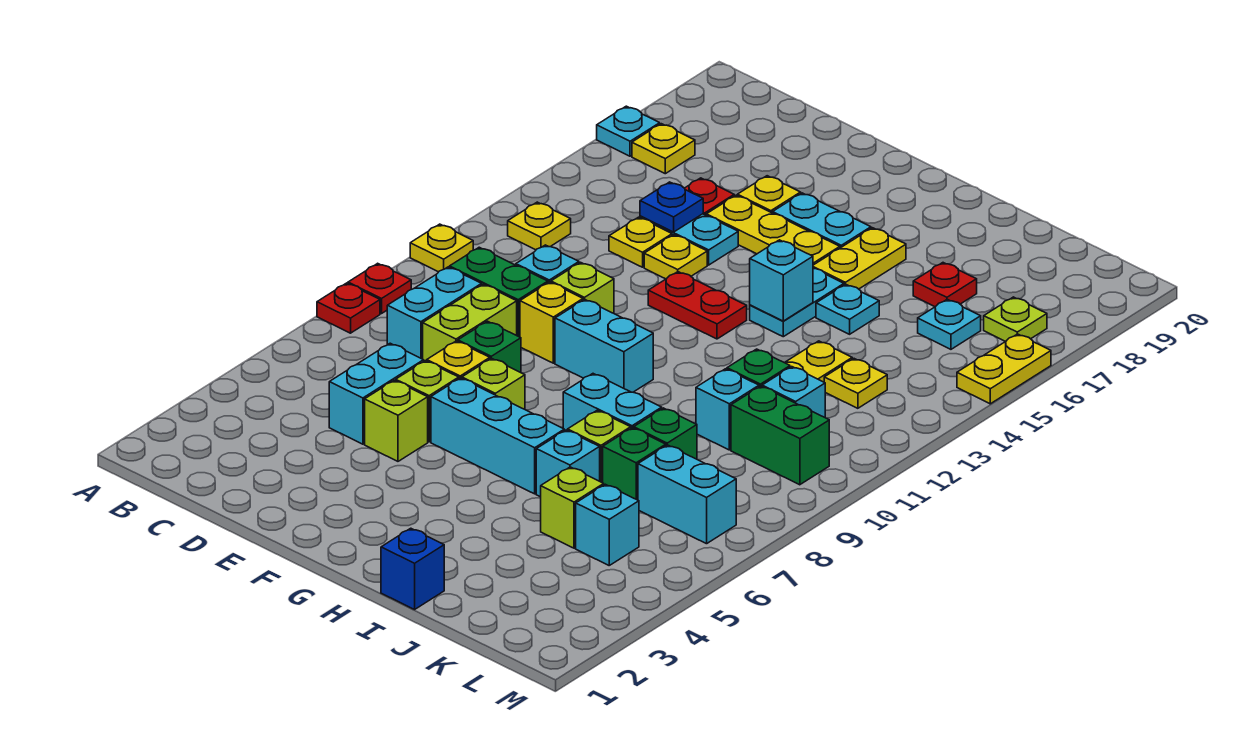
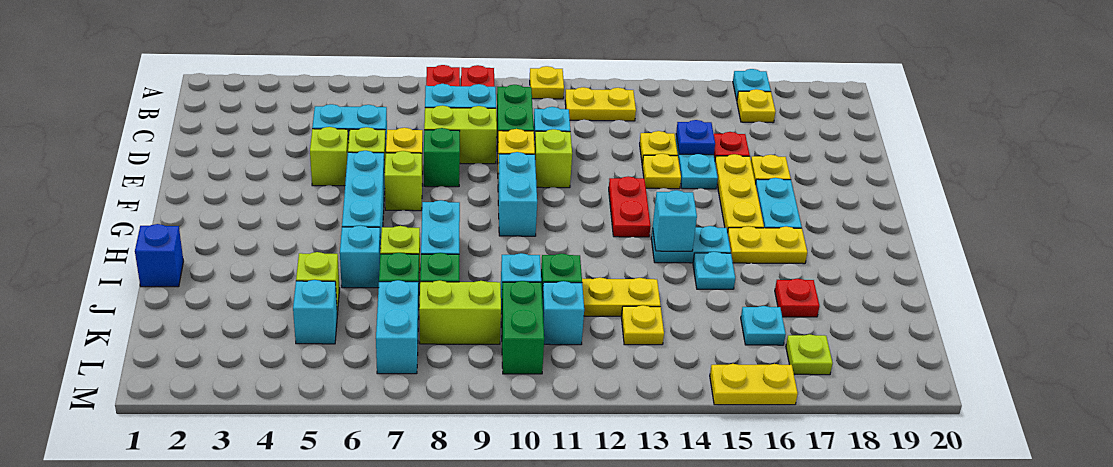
yellow 1x1 plate [508,202,571,250] -> yellow 1x2 plate [565,87,636,121]
none -> lime 1x2 brick [419,280,501,344]

